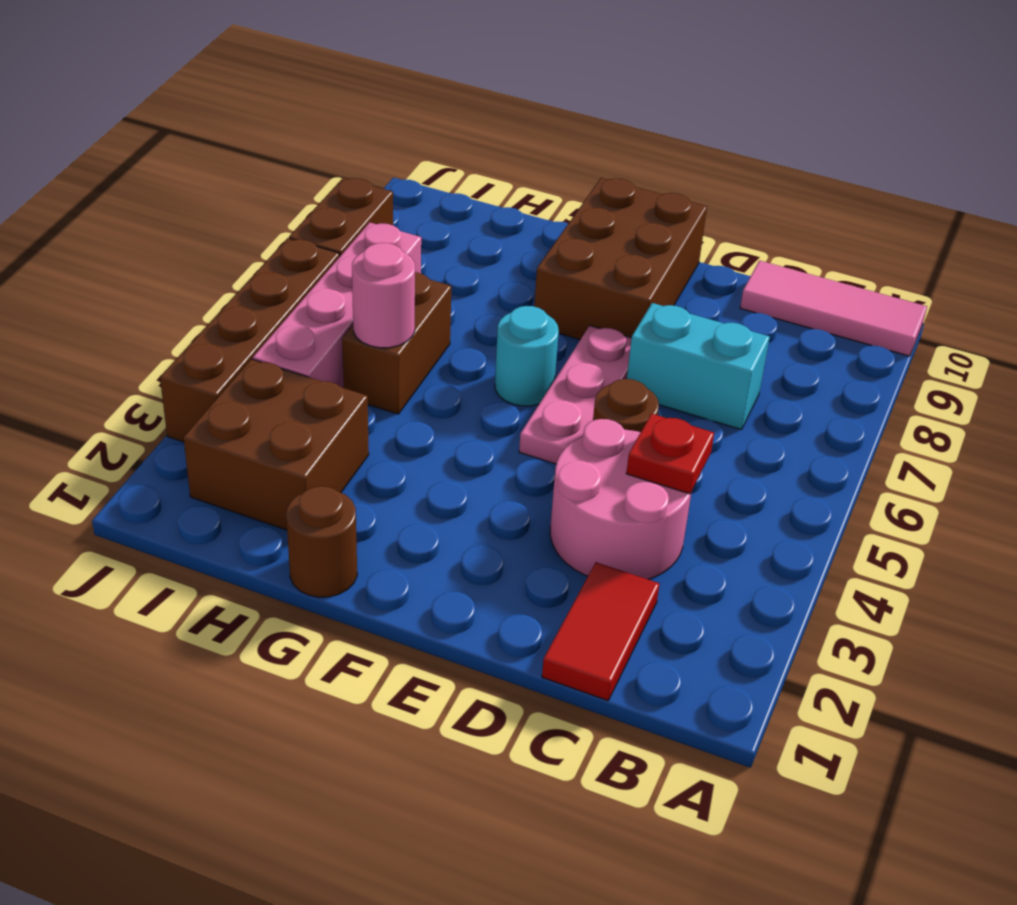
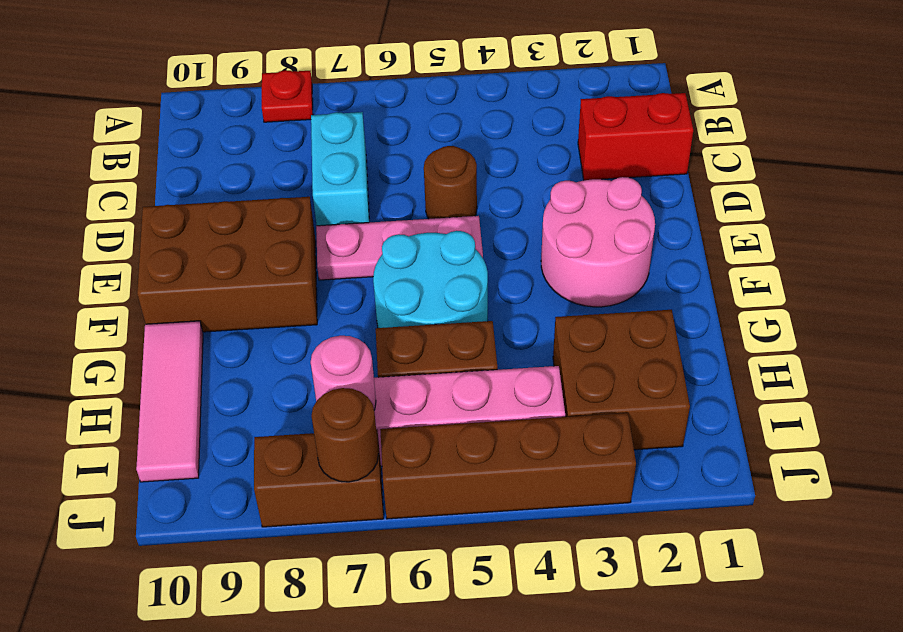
pink 1x3 tile [740,261,927,356] -> pink 1x3 tile moved to [136,321,203,482]
red 1x2 tile [542,563,659,701] -> red 1x2 brick [578,93,693,180]
pink 2x2 round brick [550,419,691,579] -> pink 2x2 round brick moved to [541,177,655,307]
red 1x1 plate [626,414,714,494] -> red 1x1 plate moved to [262,70,313,122]
cyan 1x1 round brick [495,306,559,406] -> cyan 2x2 round brick [373,231,488,328]
brown 1x1 round brick [286,486,357,597] -> brown 1x1 round brick moved to [312,388,379,482]
pink 1x1 round brick [352,243,415,348] -> pink 1x1 round brick moved to [311,336,376,410]

